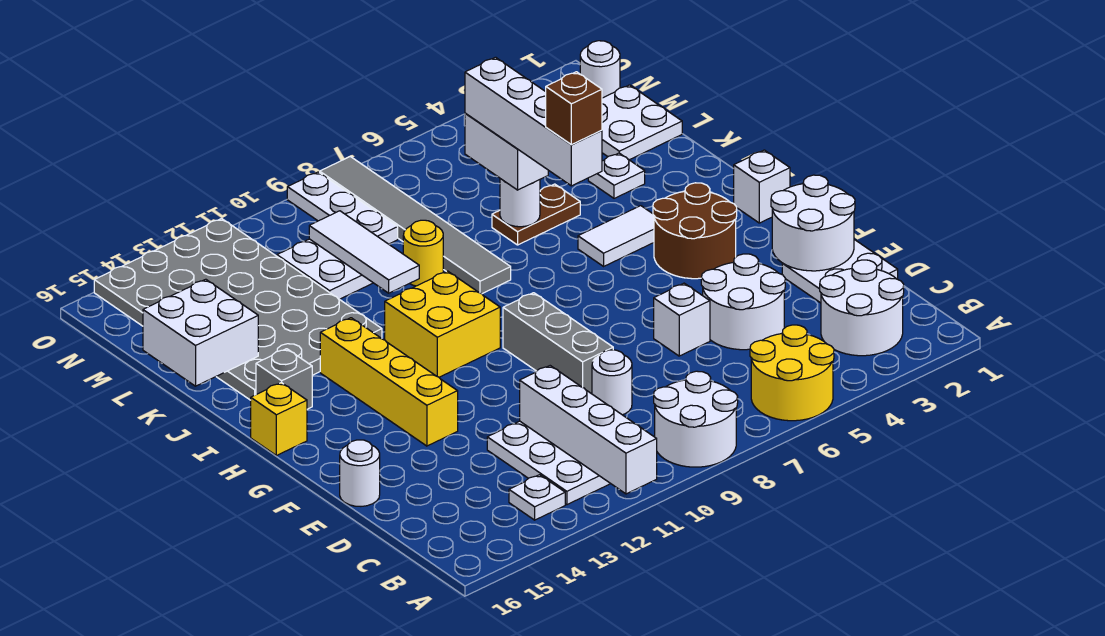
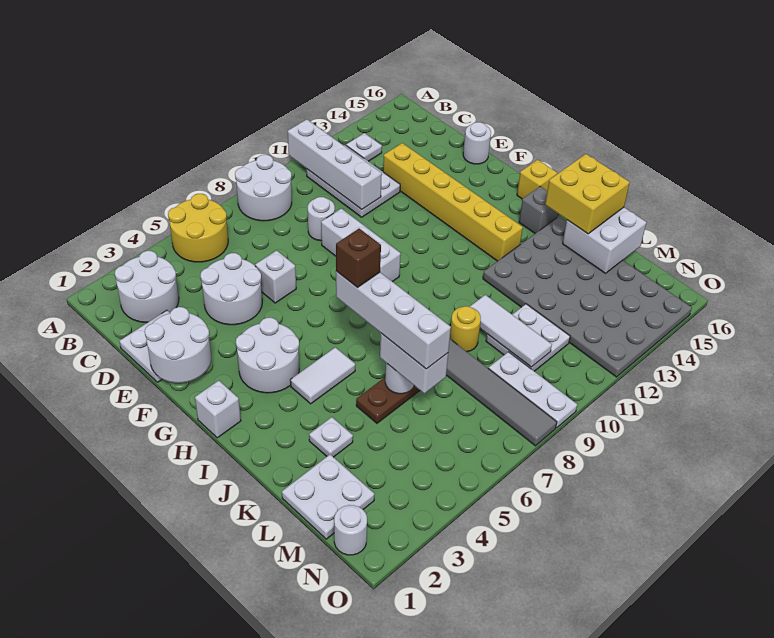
grey 1x3 brick [503,293,613,394] -> white 1x3 brick [321,209,401,282]
yellow 1x4 brick [320,318,458,446] -> yellow 1x6 brick [383,143,523,261]
brown 2x2 round brick [653,183,737,279] -> white 2x2 round brick [236,318,299,393]
yellow 2x2 brick [385,271,500,377] -> yellow 2x2 brick moved to [545,154,630,234]

